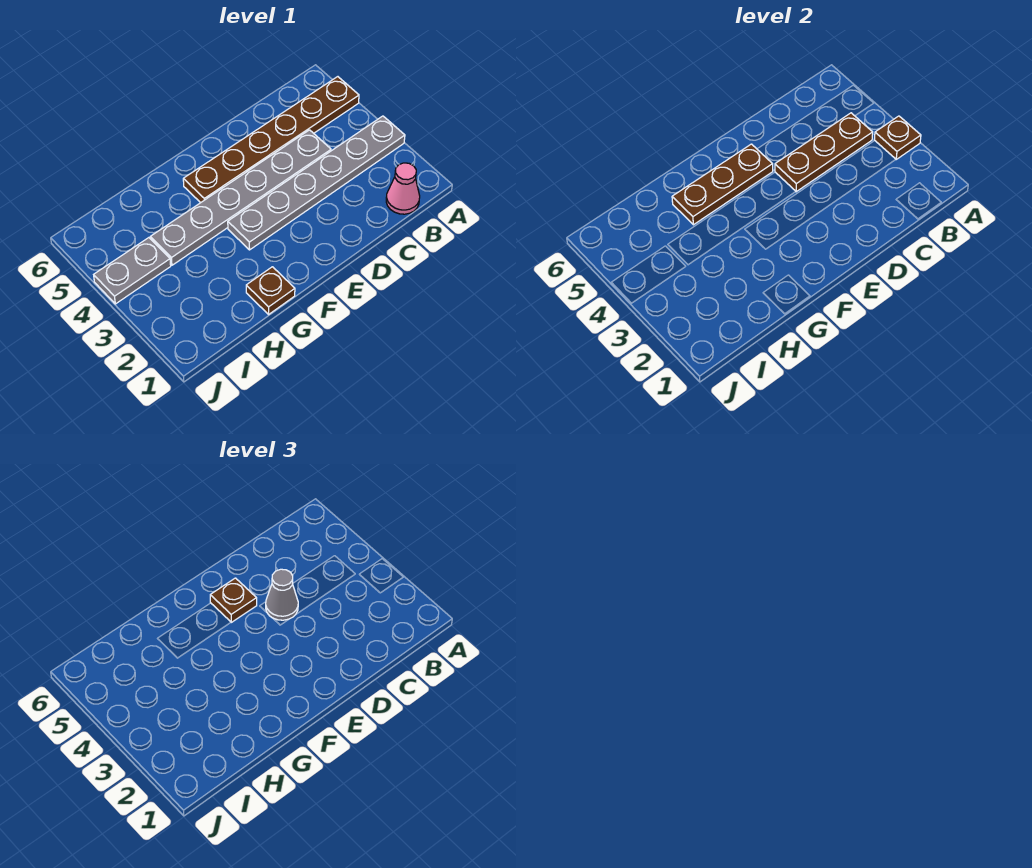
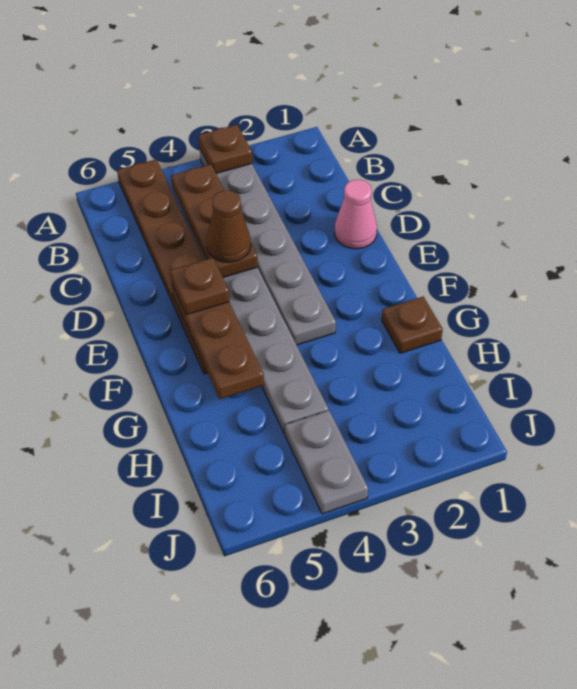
pink 1x1 cone [386,163,420,214] -> pink 1x1 cone moved to [334,180,377,249]
grey 1x1 cone [266,569,298,620] -> brown 1x1 cone [206,190,251,262]

